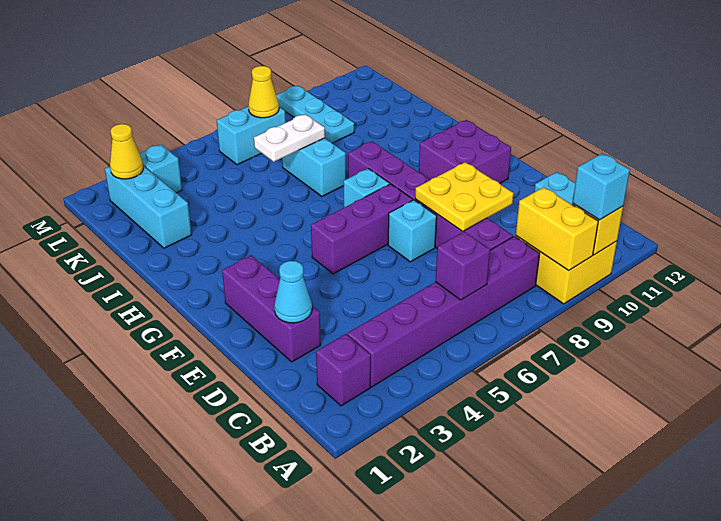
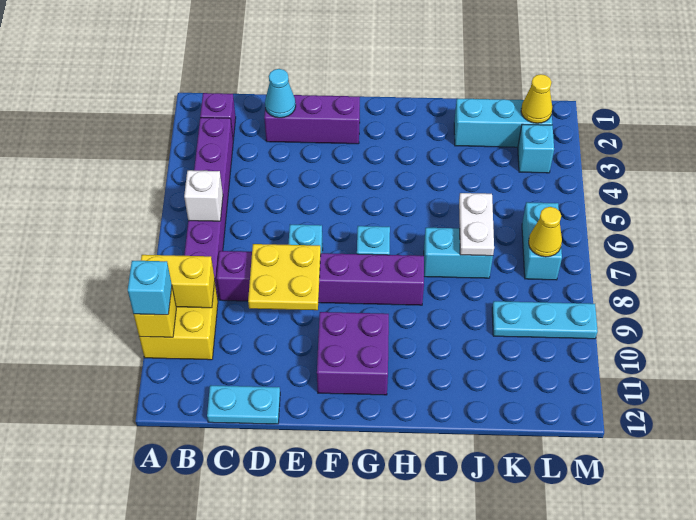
purple 1x1 brick [435,232,490,300] -> white 1x1 brick [184,170,223,221]
purple 1x3 brick [311,184,413,274] -> none

